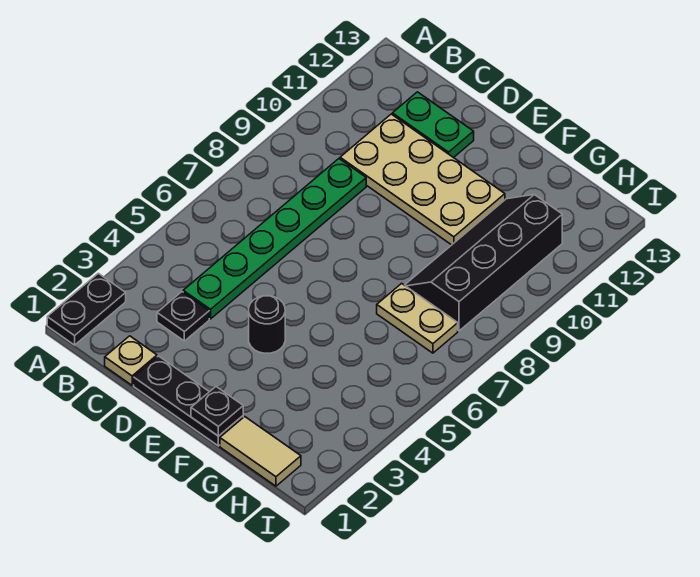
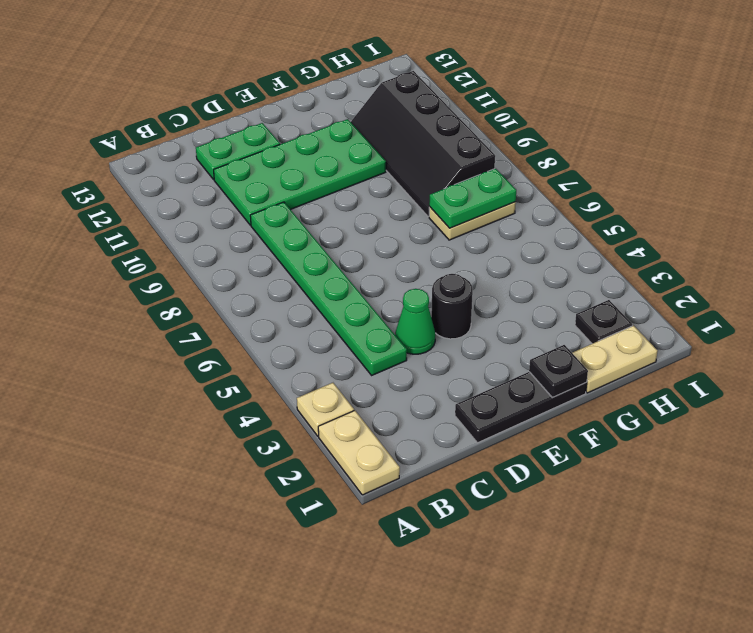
black 1x2 plate [47,273,126,345] -> tan 1x2 plate [318,411,400,495]
tan 1x1 plate [105,336,157,385] -> tan 1x1 plate moved to [297,383,354,436]
black 1x1 plate [157,292,209,341] -> black 1x1 plate moved to [575,300,632,344]
tan 2x4 plate [340,114,505,245] -> green 2x4 plate [214,119,386,225]
none -> green 1x1 cone [395,289,435,354]
tan 1x2 tile [220,417,301,486] -> tan 1x2 plate [572,326,657,393]
none -> green 1x2 plate [429,169,516,228]

